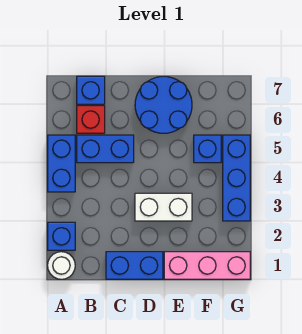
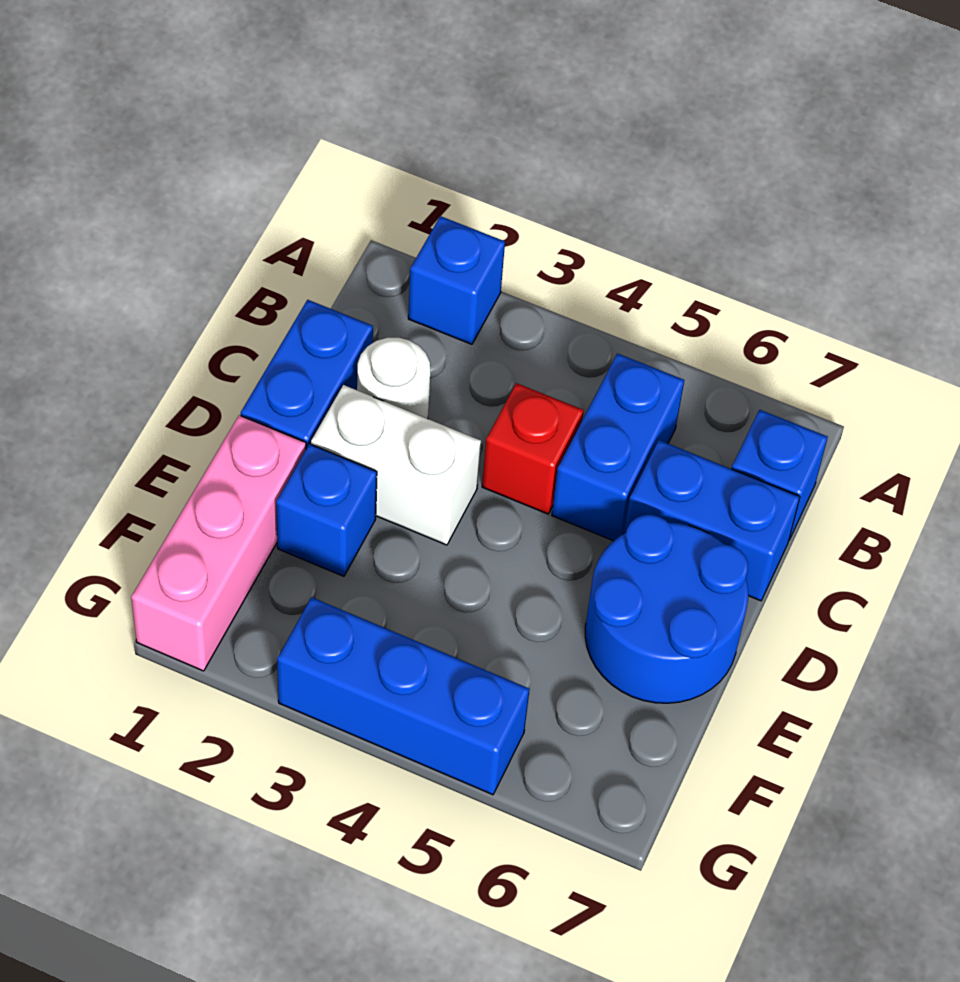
white 1x1 round brick [48,252,75,279] -> white 1x1 round brick moved to [357,338,430,419]
blue 1x2 brick [48,135,75,192] -> blue 1x2 brick moved to [624,440,800,601]
red 1x1 brick [77,106,105,133] -> red 1x1 brick moved to [482,383,584,514]
white 1x2 brick [135,193,192,221] -> white 1x2 brick turned to [311,385,481,545]
blue 1x1 brick [194,135,221,163] -> blue 1x1 brick moved to [276,444,377,576]

